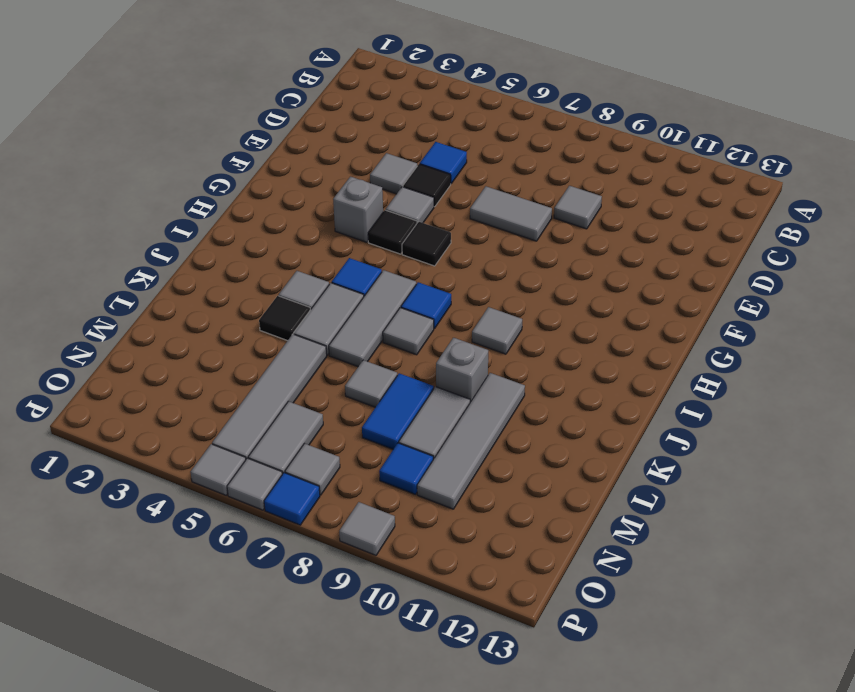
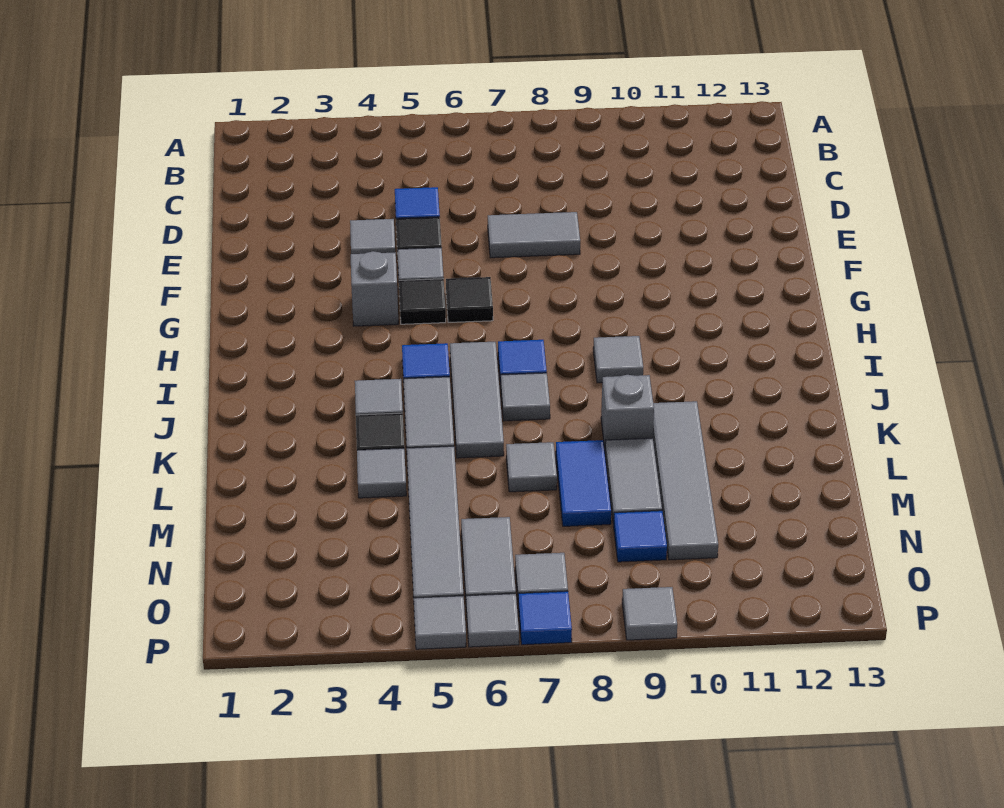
grey 1x1 tile [554,186,602,229] -> grey 1x1 tile moved to [357,448,406,498]

